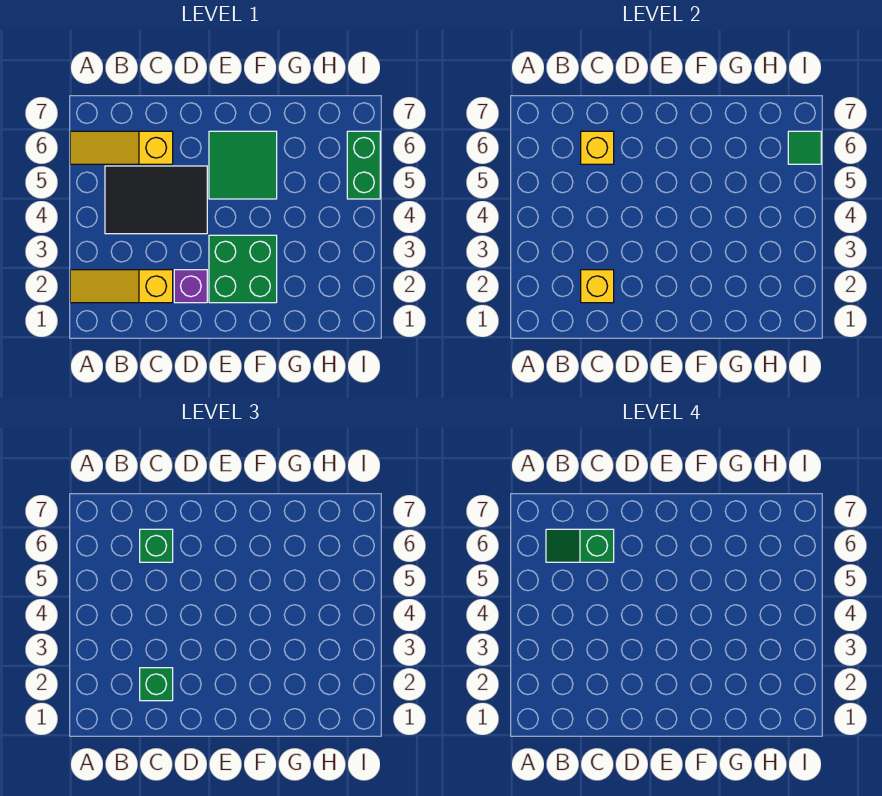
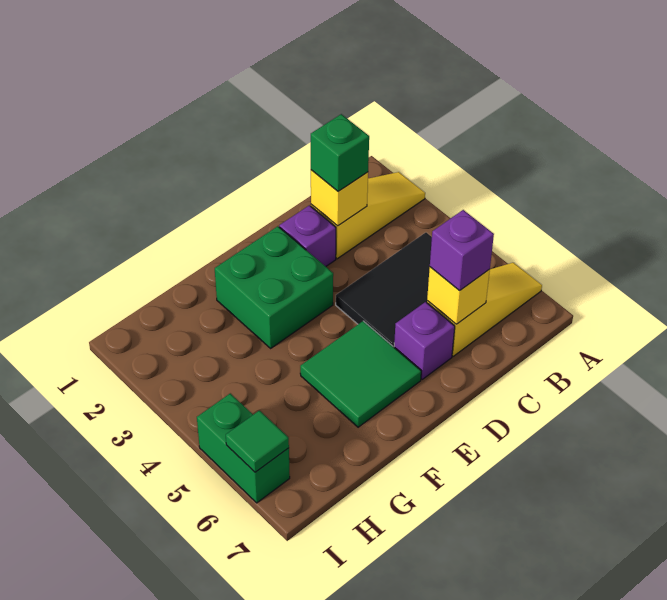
green 1x2 slope [546,529,614,562] -> none
green 1x1 brick [140,529,173,562] -> purple 1x1 brick [430,210,494,290]
none -> purple 1x1 brick [394,302,455,379]

